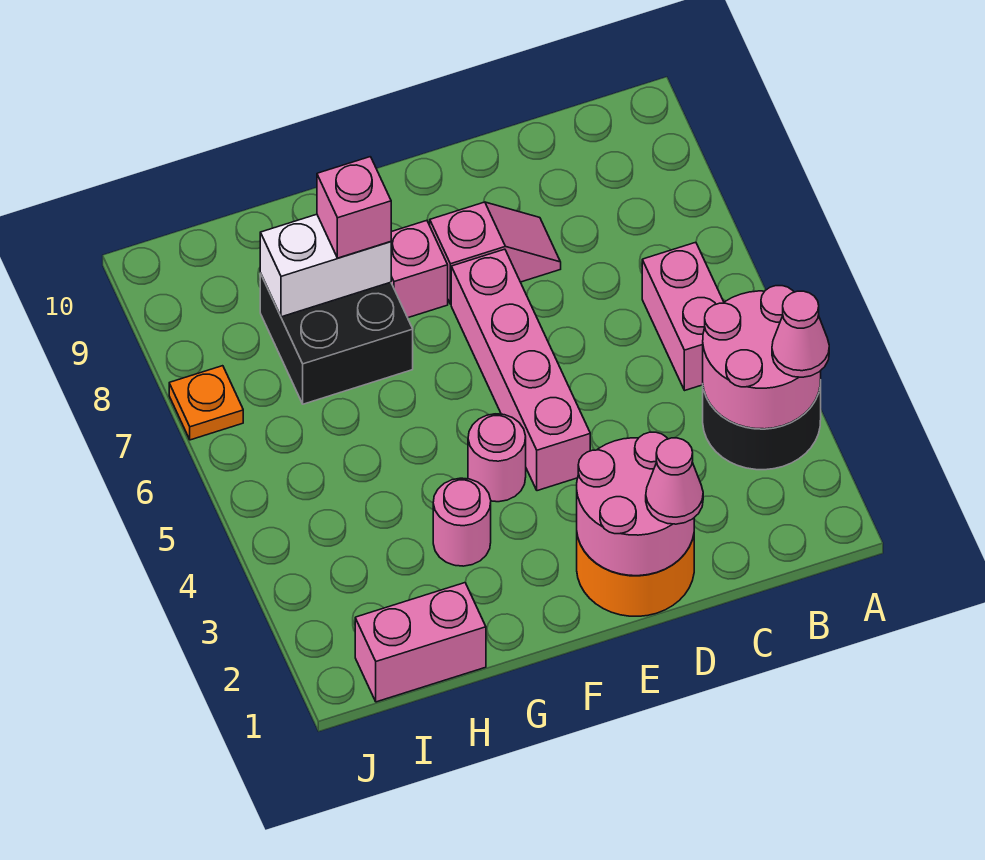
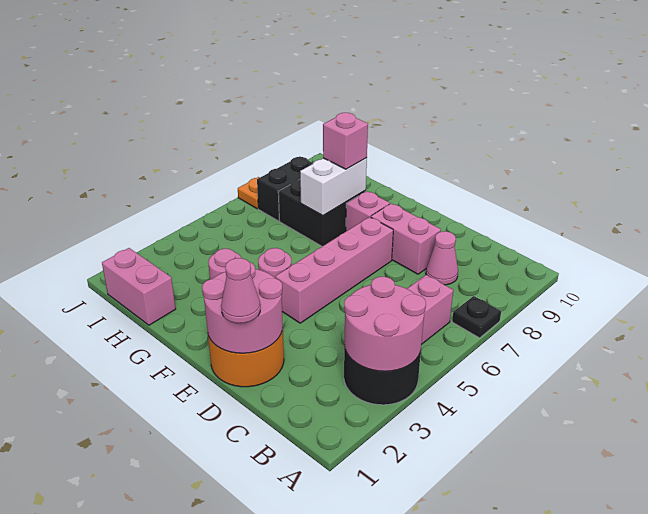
pink 1x1 cone [772,291,829,377] -> pink 1x1 cone moved to [426,231,458,285]
none -> black 1x1 plate [452,296,501,338]
pink 1x2 slope [430,202,561,304] -> pink 1x2 brick [371,204,441,274]
white 1x2 brick [260,214,391,317] -> white 1x2 brick turned to [300,158,367,216]
none -> black 1x2 brick [257,156,313,221]

